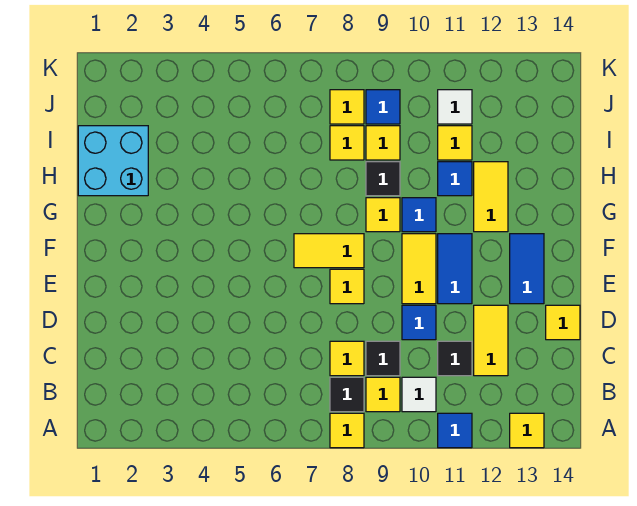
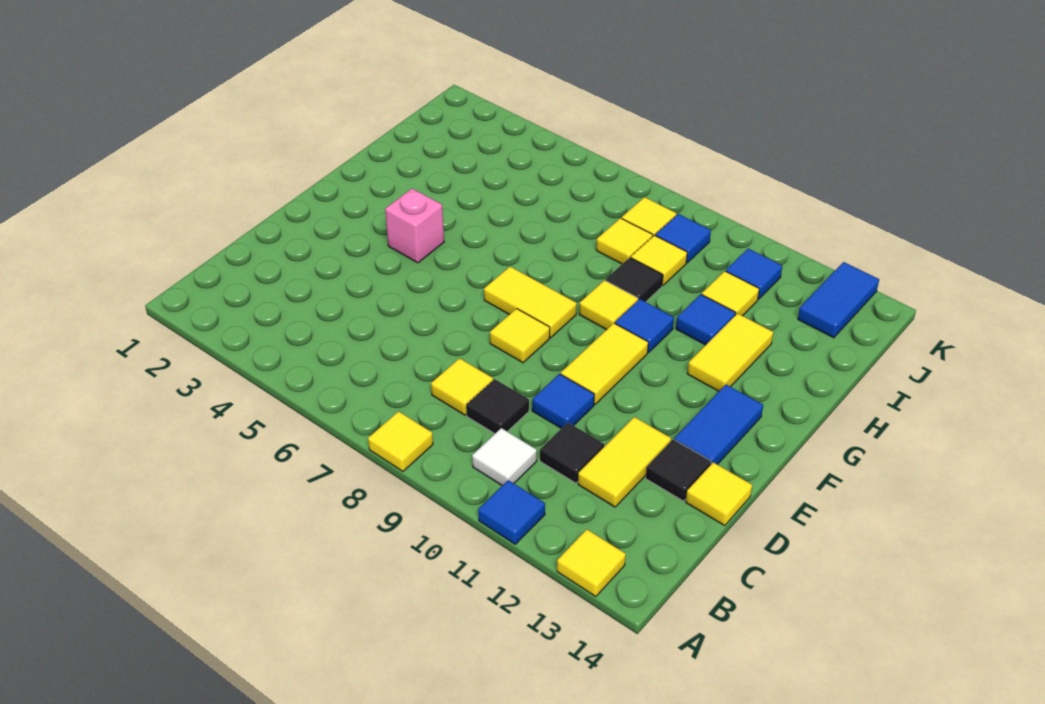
black 1x1 tile [330,377,364,412] -> black 1x1 tile moved to [646,439,711,501]
yellow 1x1 tile [366,377,400,412] -> none
blue 1x2 tile [438,234,472,304] -> blue 1x2 tile moved to [798,262,879,338]
none -> pink 1x1 brick [385,189,444,263]
cyan 2x2 brick [78,126,148,196] -> none
white 1x1 tile [438,90,472,124] -> blue 1x1 tile [726,249,782,299]

